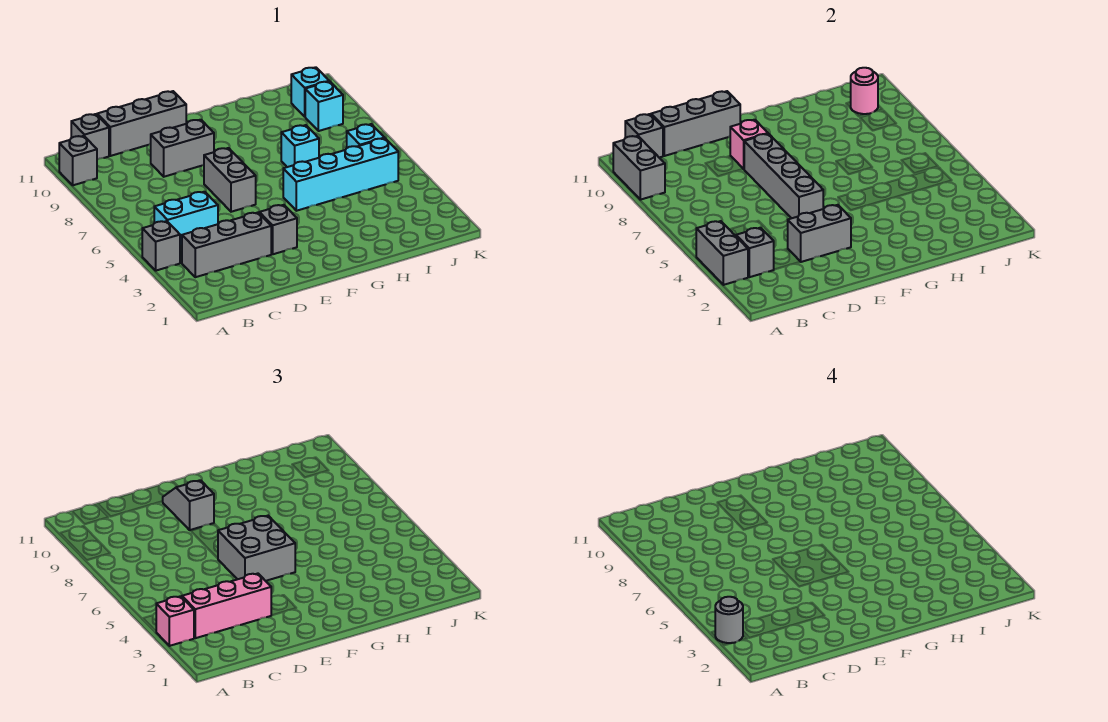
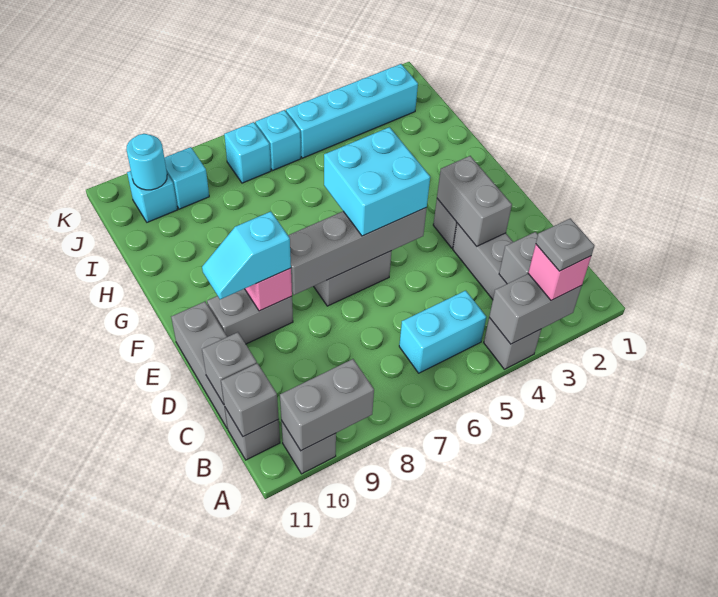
grey 1x1 round brick [715,597,743,643] -> grey 1x1 plate [536,218,594,271]
pink 1x3 brick [182,574,271,638] -> none
cyan 1x2 brick [154,192,218,245] -> cyan 1x2 brick turned to [399,291,486,373]
grey 1x3 brick [651,91,740,156] -> grey 1x1 brick [202,332,257,404]
grey 1x2 brick [151,120,214,177] -> grey 1x2 brick turned to [207,289,293,344]
grey 2x2 brick [218,516,295,581] -> cyan 2x2 brick [324,127,430,236]
grey 1x2 slope [163,480,214,530] -> cyan 1x2 slope [202,212,291,299]
cyan 1x4 brick [283,138,398,211] -> cyan 1x4 brick turned to [286,64,418,158]
cyan 1x1 brick [281,125,319,167] -> cyan 1x1 brick moved to [224,122,271,183]
pink 1x1 round brick [851,68,878,114] -> cyan 1x1 round brick [126,134,167,190]

